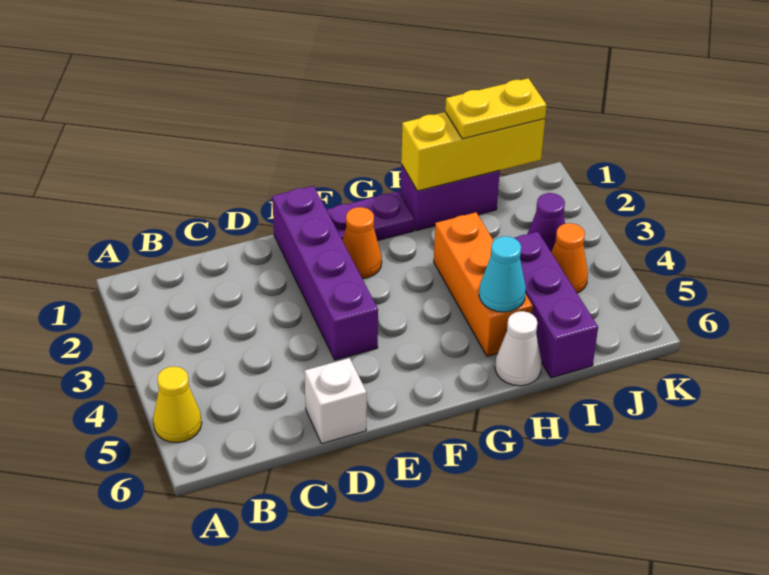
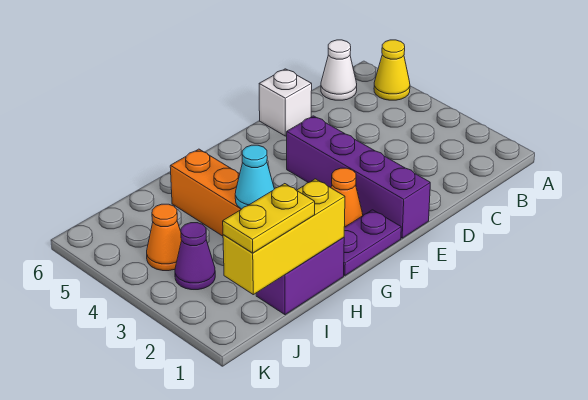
cyan 1x1 cone [479,236,526,312] -> cyan 1x1 cone moved to [235,145,274,209]
white 1x1 cone [495,311,542,386] -> white 1x1 cone moved to [321,40,357,100]
purple 1x3 brick [515,232,598,378] -> none

